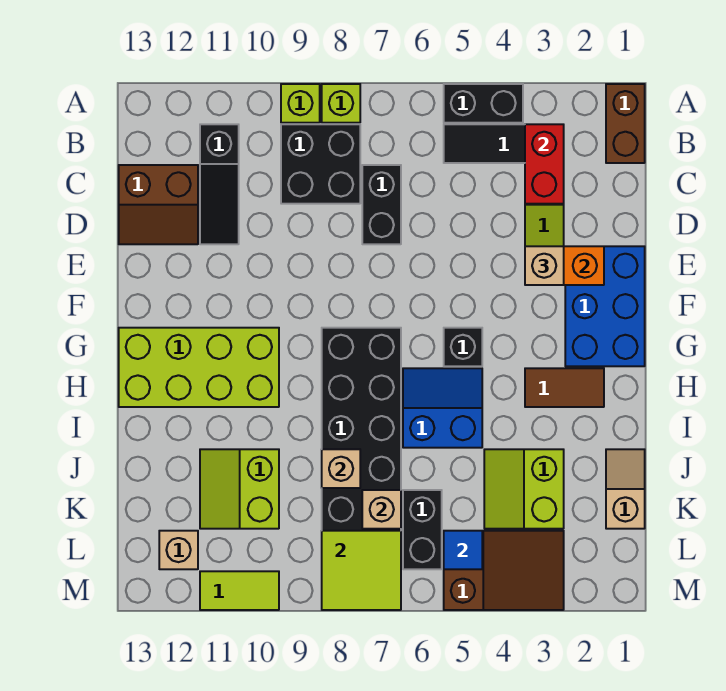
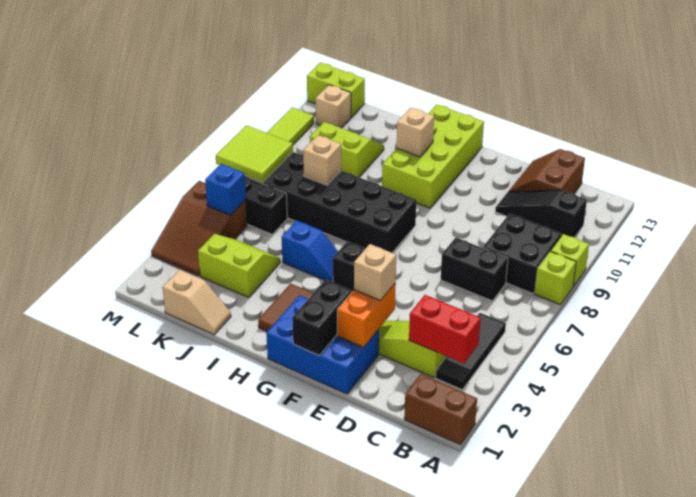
black 1x2 brick [444,84,523,123] -> black 1x2 brick moved to [292,280,352,355]
blue 2x2 slope [403,368,482,448] -> blue 1x2 slope [282,221,338,282]
tan 1x1 brick [362,490,401,529] -> tan 1x1 brick moved to [397,108,434,157]
blue 1x1 tile [444,531,482,569] -> blue 1x1 brick [205,164,246,215]
none -> lime 1x2 brick [307,63,365,117]

